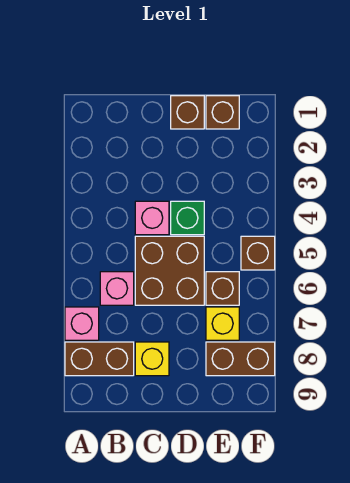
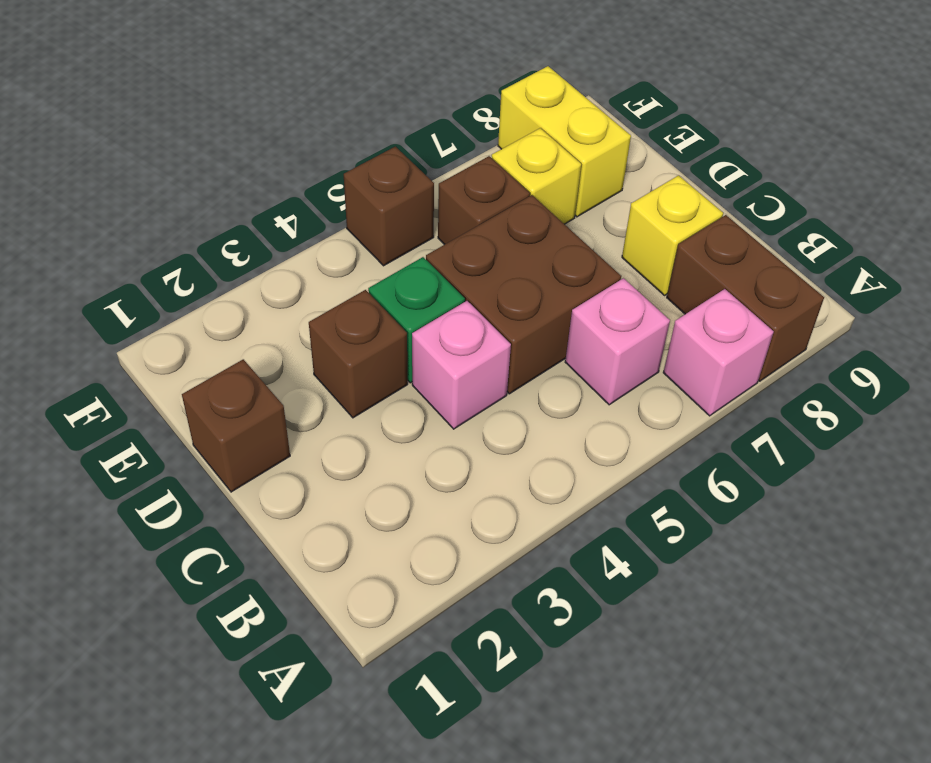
brown 1x1 brick [206,96,239,129] -> brown 1x1 brick moved to [309,290,408,418]
brown 1x2 brick [206,342,275,376] -> yellow 1x2 brick [498,66,631,217]

